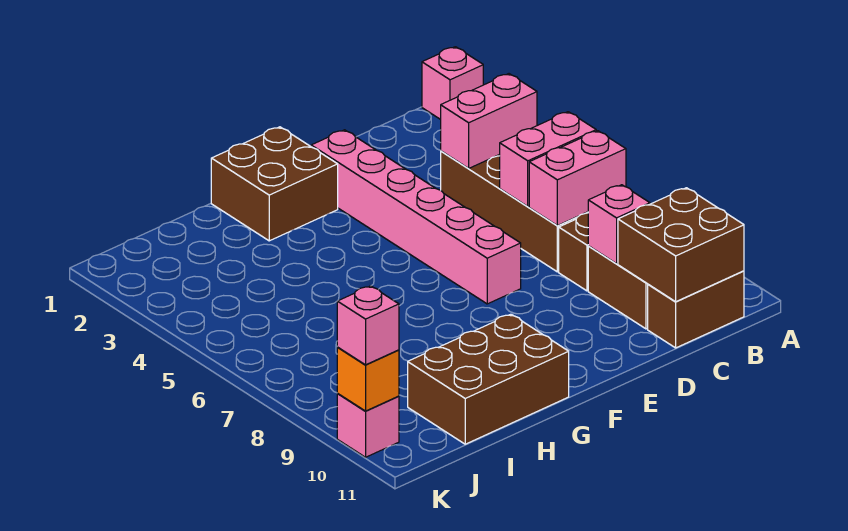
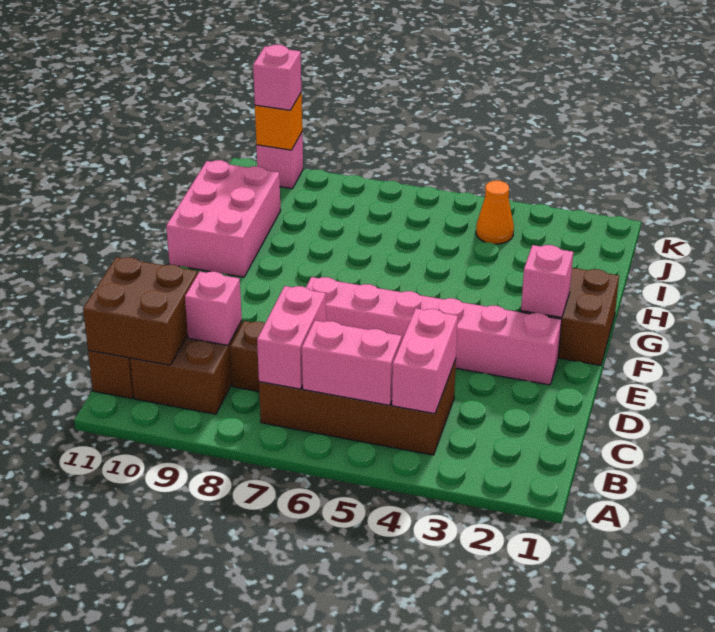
pink 1x1 brick [422,47,483,120] -> pink 1x1 brick moved to [521,245,573,317]
pink 1x2 brick [500,112,596,207] -> pink 1x2 brick turned to [302,321,402,405]
brown 2x3 brick [408,314,569,444] -> pink 2x3 brick [166,160,281,277]
none -> orange 1x1 cone [476,181,514,244]

